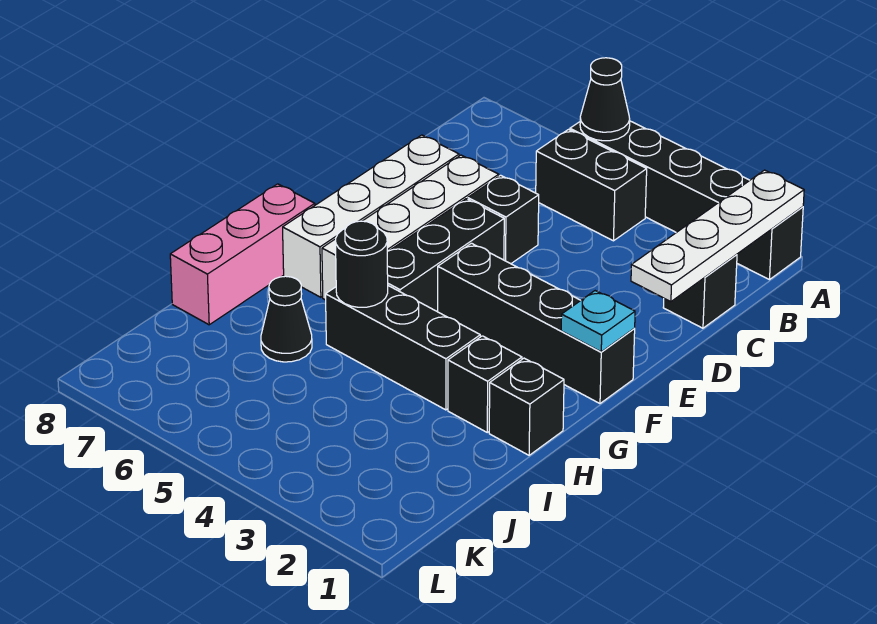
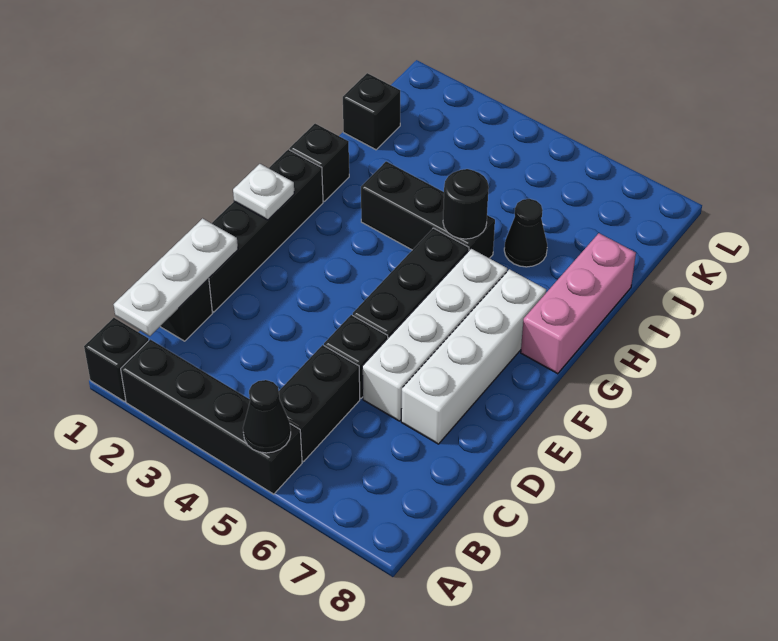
white 1x4 plate [631,170,804,302] -> white 1x3 plate [113,218,238,336]
black 1x2 brick [536,130,647,241] -> black 1x2 brick turned to [279,345,360,462]
black 1x4 brick [438,243,635,403] -> black 1x4 brick turned to [209,149,323,312]
cyan 1x1 plate [561,291,635,352] -> white 1x1 plate [233,164,294,220]
black 1x1 brick [448,336,522,432] -> black 1x1 brick moved to [343,73,400,150]

